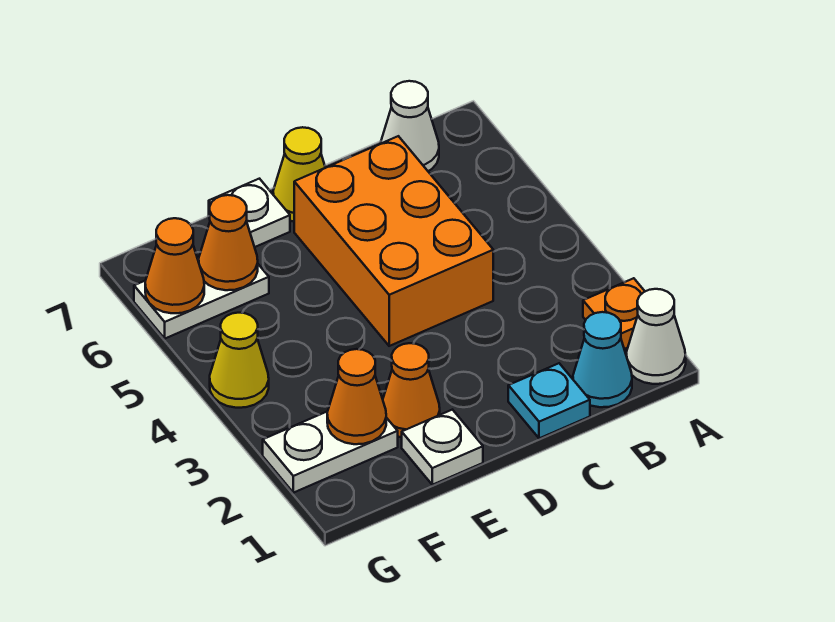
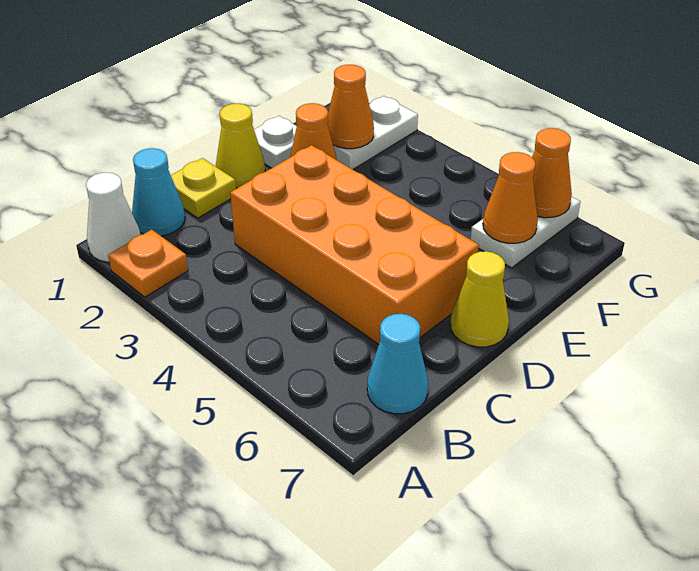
white 1x1 cone [380,81,439,171] -> cyan 1x1 cone [367,314,428,414]
cyan 1x1 plate [508,363,590,438] -> yellow 1x1 plate [171,158,236,218]
orange 2x3 brick [294,136,493,346] -> orange 2x4 brick [230,145,479,344]
white 1x1 plate [209,179,290,247] -> none
yellow 1x1 cone [210,313,269,408] -> yellow 1x1 cone moved to [216,104,265,188]

